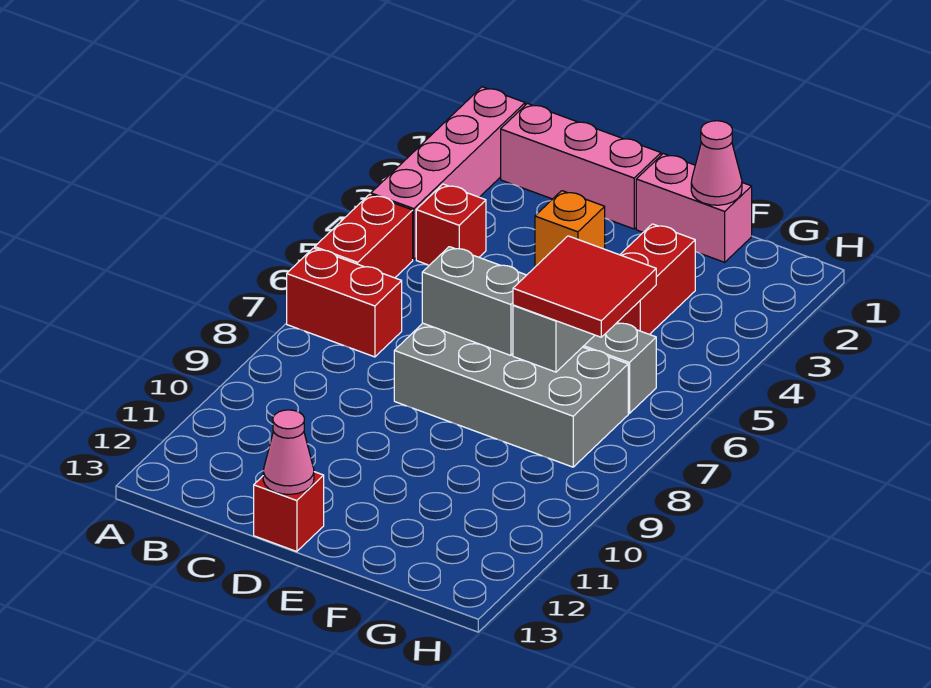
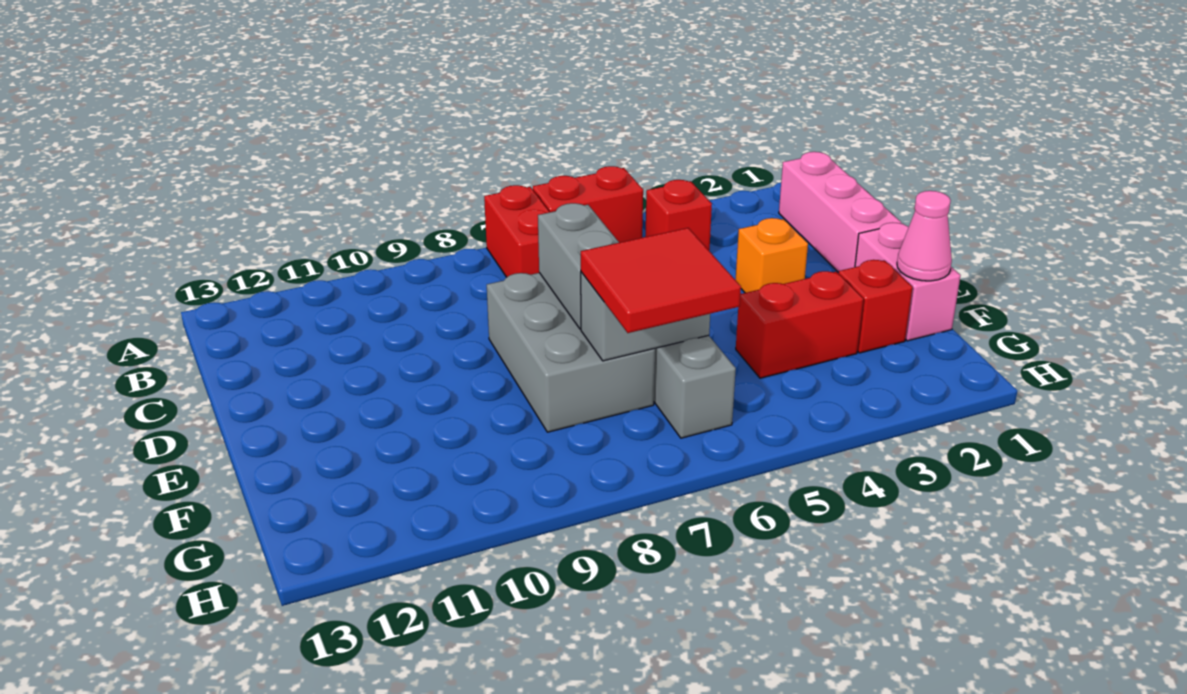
pink 1x4 brick [371,87,525,260] -> none
grey 2x4 brick [394,323,628,467] -> grey 2x3 brick [487,273,655,432]
red 1x1 brick [254,472,324,552] -> red 1x1 brick moved to [838,260,912,353]
pink 1x1 cone [263,410,314,494] -> none

